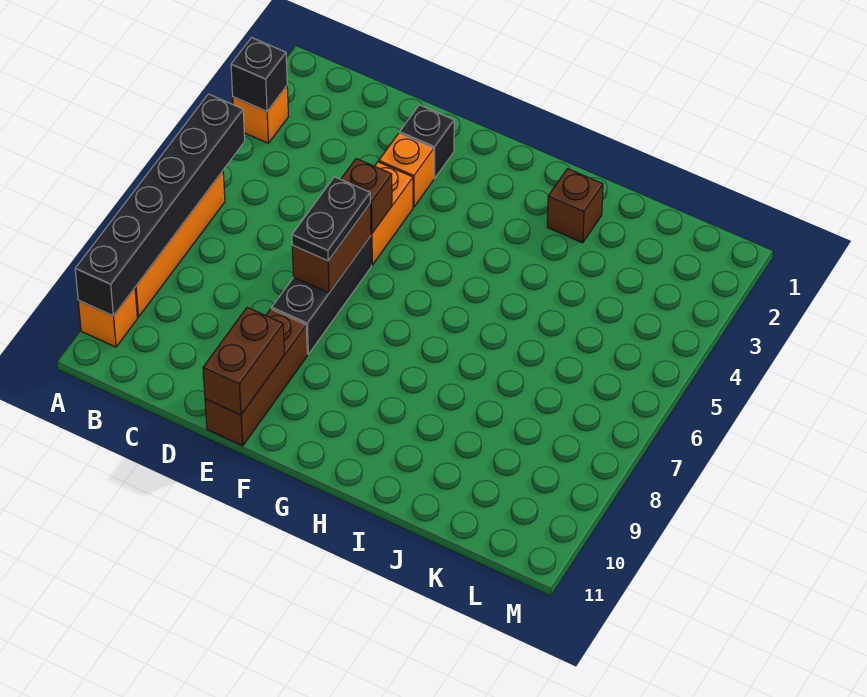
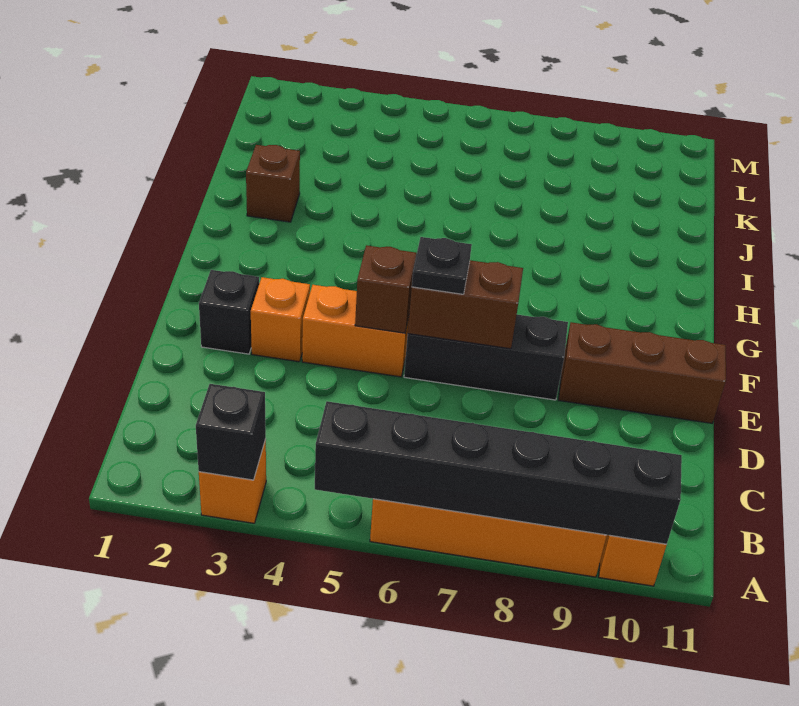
black 1x2 plate [292,177,370,261] -> black 1x1 plate [412,237,472,294]
brown 1x2 brick [203,307,284,415] -> none

